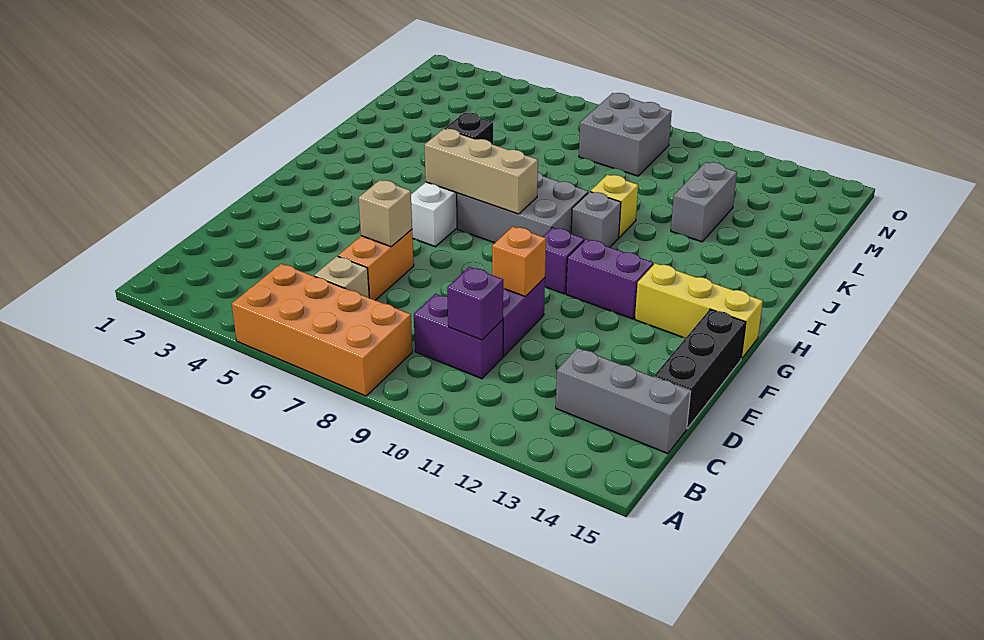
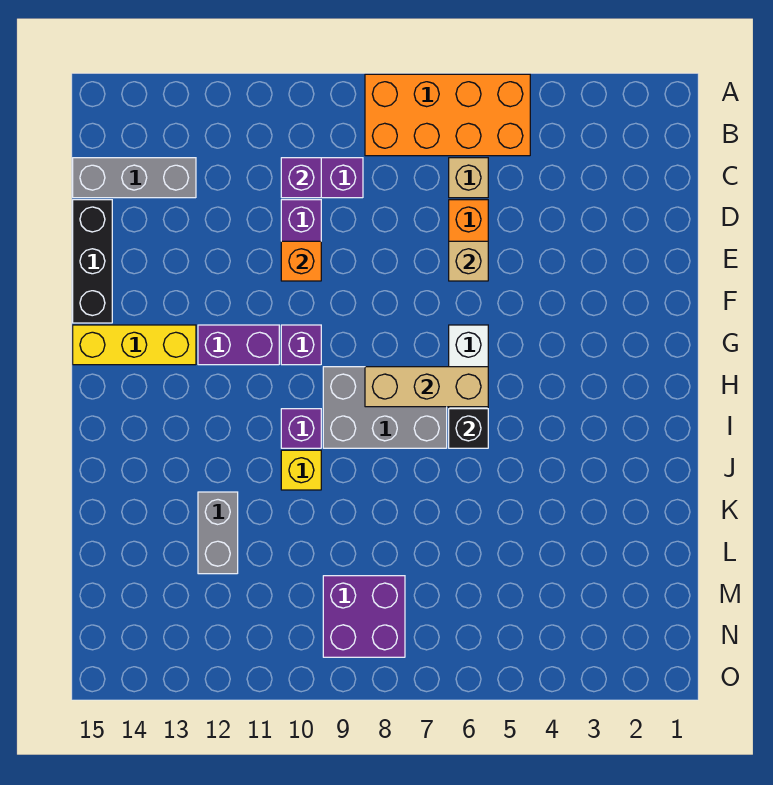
grey 1x1 brick [571,192,621,247] -> purple 1x1 brick [281,409,321,448]
grey 2x2 brick [579,93,672,176] -> purple 2x2 brick [323,576,405,657]

